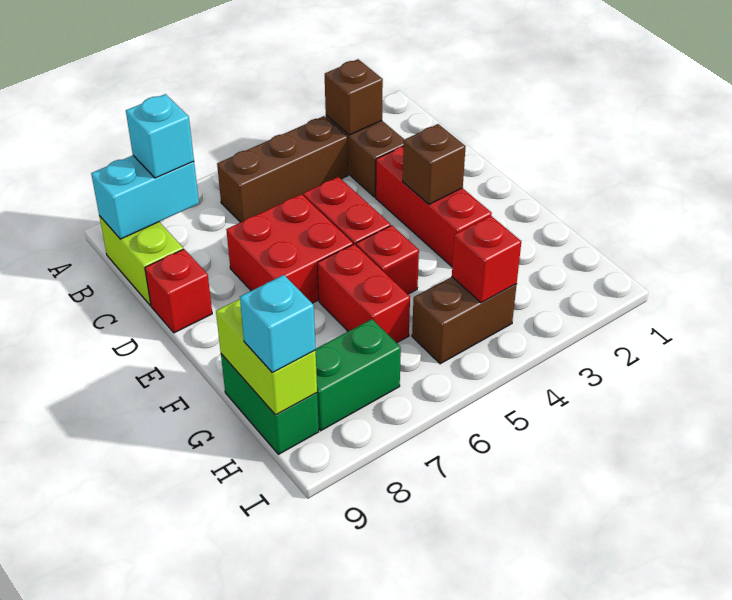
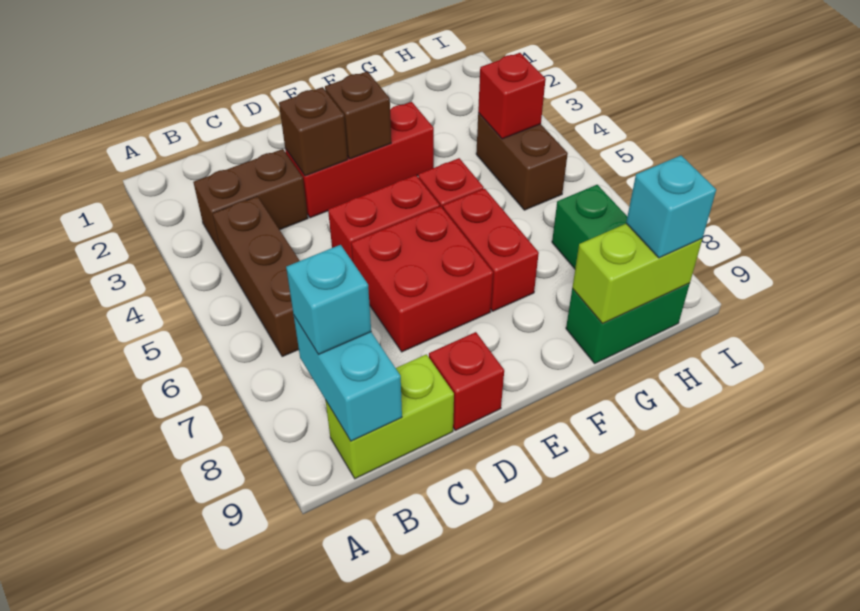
brown 1x1 brick [325,59,383,135] -> brown 1x1 brick moved to [279,87,348,176]
red 1x2 brick [318,244,410,343] -> red 1x2 brick turned to [443,189,539,311]

